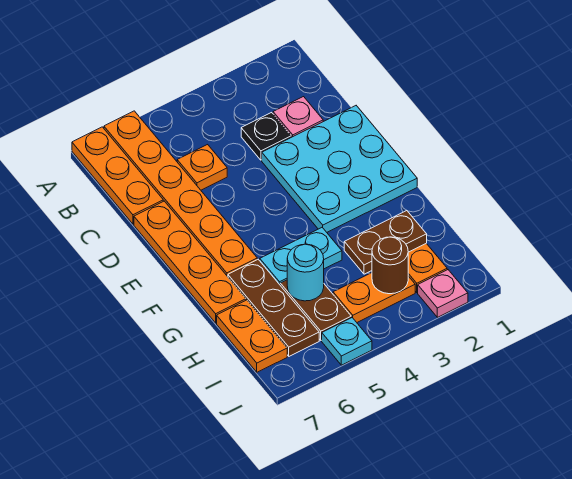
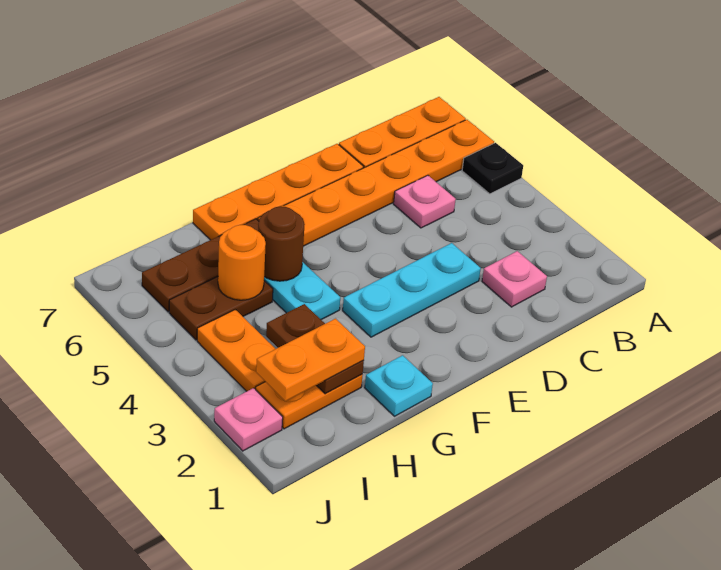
black 1x1 plate [241,113,291,160] -> black 1x1 plate moved to [462,143,523,194]
orange 1x1 plate [177,145,227,190] -> pink 1x1 plate [394,175,456,228]
cyan 3x3 plate [262,106,417,232] -> cyan 1x3 plate [343,243,481,337]
cyan 1x1 round brick [287,244,324,301] -> orange 1x1 round brick [218,225,266,300]
orange 1x2 plate [217,300,287,372] -> orange 1x2 plate moved to [256,319,365,401]
brown 1x1 round brick [372,237,408,294] -> brown 1x1 round brick moved to [258,206,305,281]
cyan 1x1 plate [322,318,372,365] -> cyan 1x1 plate moved to [365,355,433,416]

